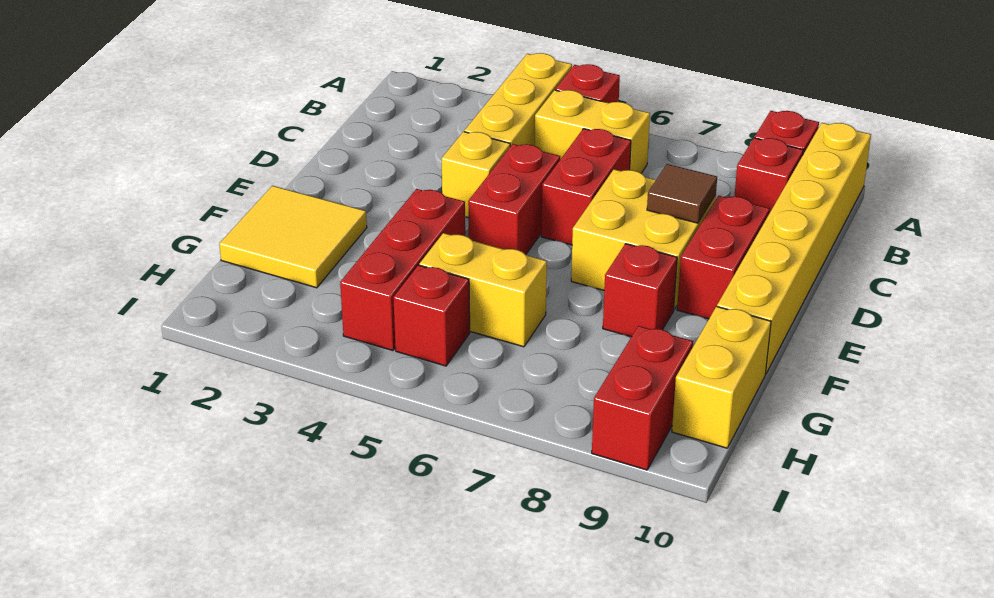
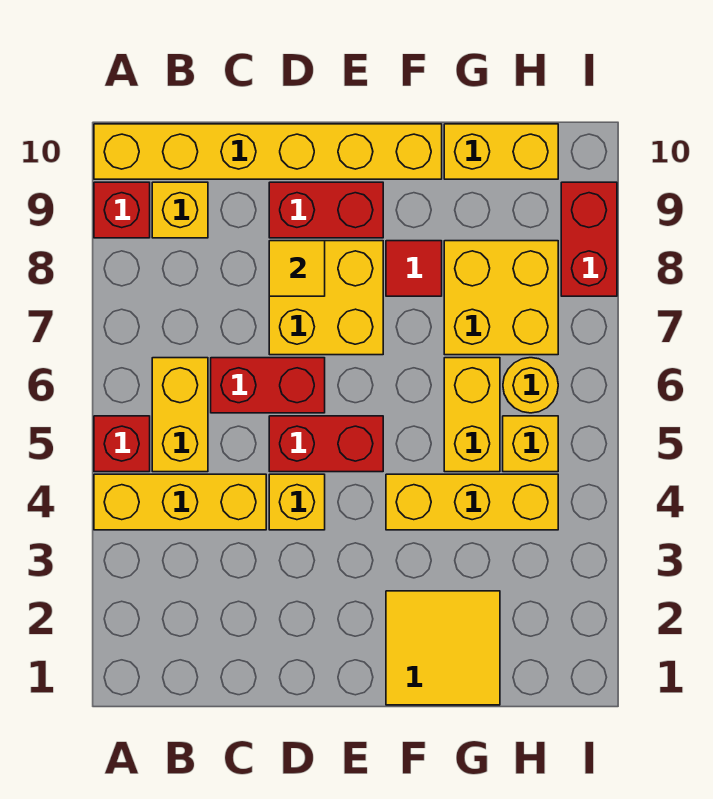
red 1x1 brick [734,138,803,214] -> yellow 1x1 brick [152,182,208,238]
brown 1x1 tile [647,164,717,223] -> yellow 1x1 tile [269,241,325,296]
red 1x3 brick [340,189,465,351] -> yellow 1x3 brick [386,474,558,530]
red 1x1 brick [603,244,677,337] -> red 1x1 tile [386,241,442,296]
none -> yellow 2x2 brick [444,241,558,355]
red 1x1 brick [393,265,470,366] -> yellow 1x1 brick [503,416,558,472]
none -> yellow 1x1 round brick [503,358,558,413]
red 1x2 brick [592,326,693,470] -> red 1x2 brick turned to [561,182,617,296]

